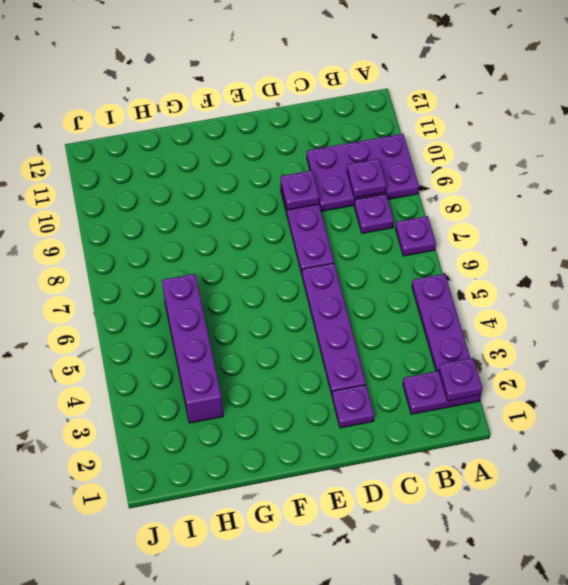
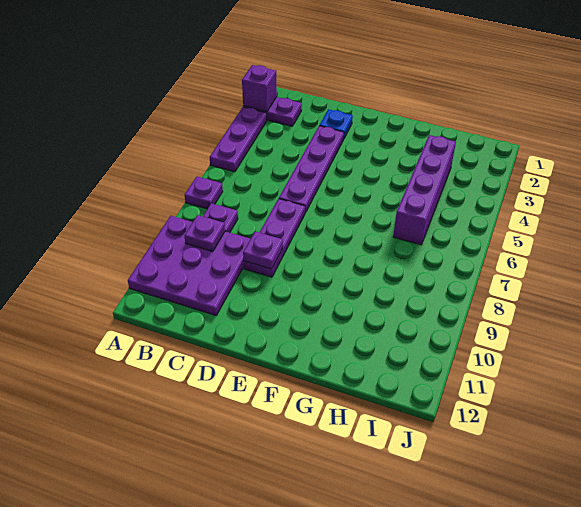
purple 1x1 plate [439,358,482,401] -> purple 1x1 brick [242,65,277,112]
purple 2x3 plate [307,134,419,211] -> purple 3x3 plate [128,216,250,315]
purple 1x1 plate [332,385,374,428] -> blue 1x1 plate [319,109,353,138]

